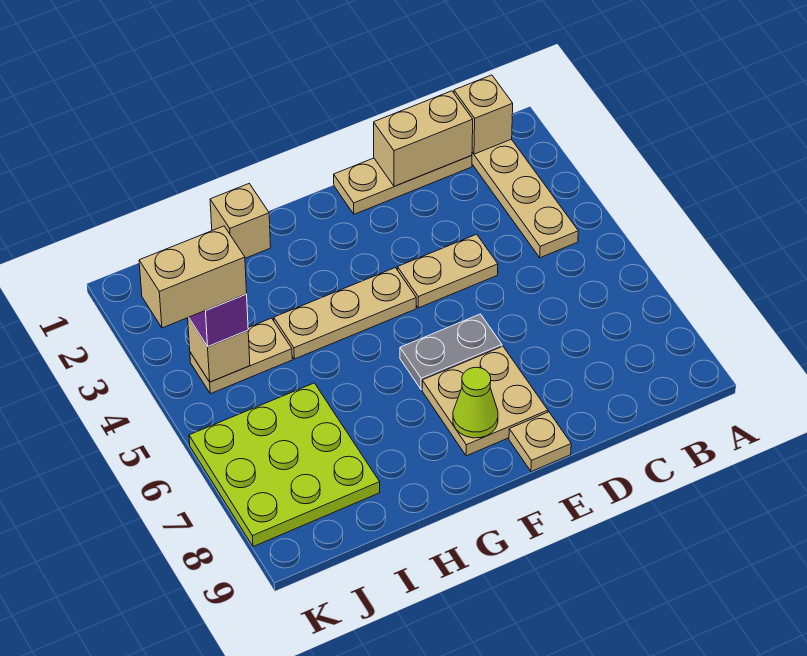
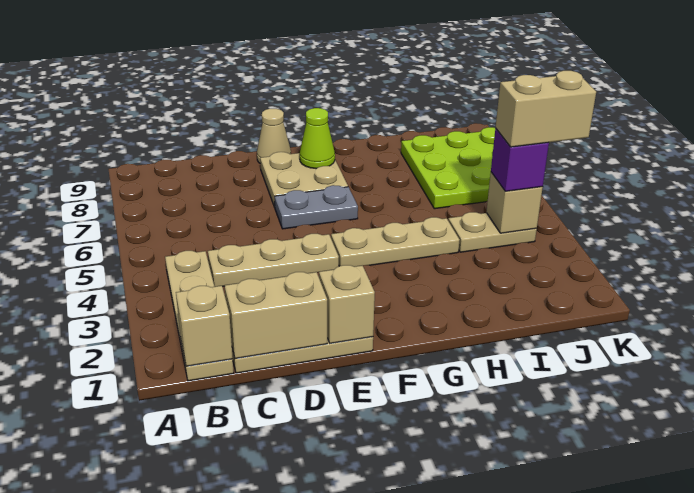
tan 1x2 plate [398,234,498,308] -> tan 1x3 plate [208,234,339,287]
tan 1x1 plate [509,412,571,472] -> tan 1x1 cone [257,109,291,163]
tan 1x1 brick [210,184,271,258] -> tan 1x1 brick moved to [319,265,375,343]

